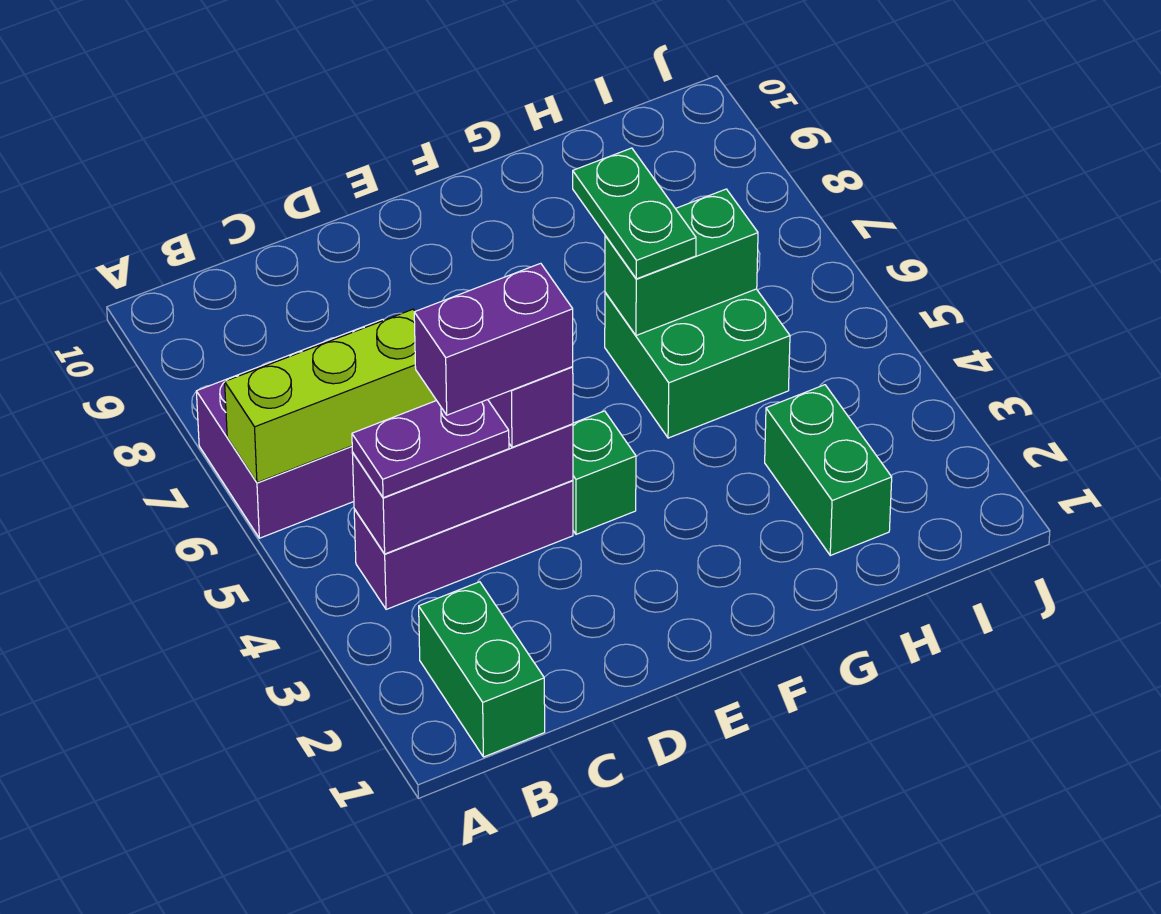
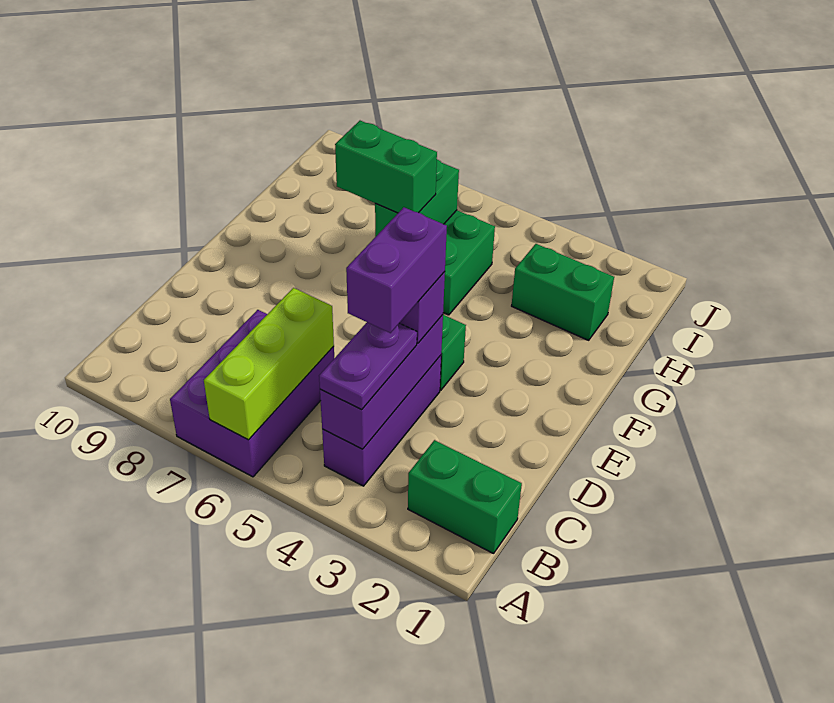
green 1x2 plate [573,148,696,279] -> green 1x2 brick [335,121,437,213]

